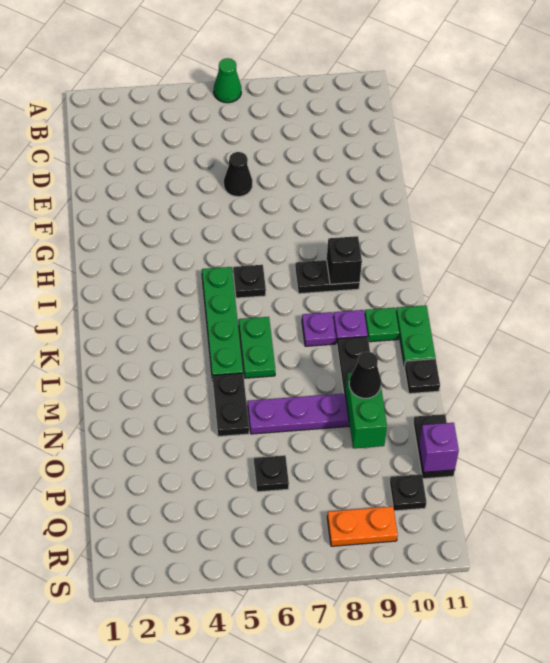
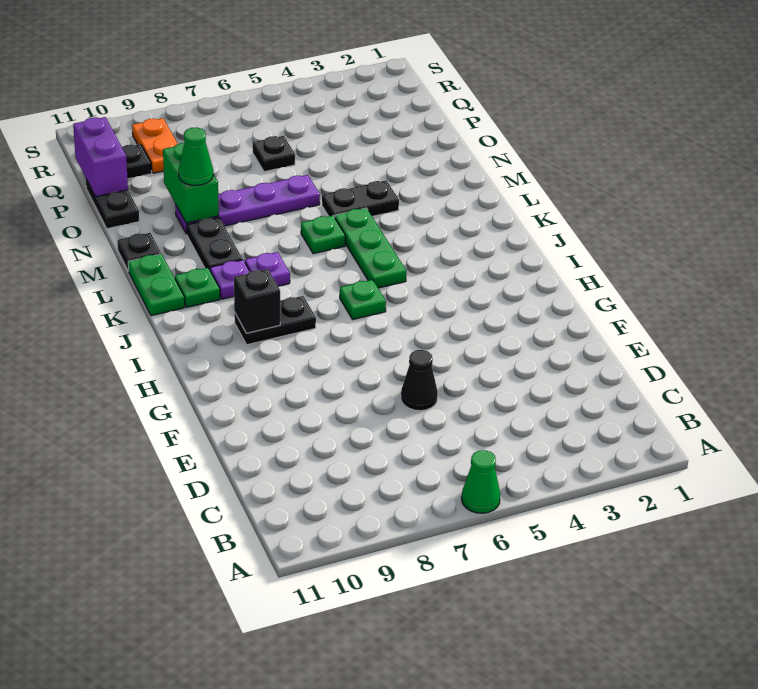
green 1x4 plate [202,267,243,375] -> green 1x3 plate [335,208,406,288]
black 1x1 plate [233,265,266,298] -> green 1x1 plate [340,280,386,320]
green 1x2 plate [239,317,275,378] -> green 1x1 plate [301,216,345,254]
black 1x2 plate [212,373,249,437] -> black 1x2 plate turned to [322,181,399,217]
black 1x1 cone [349,352,381,398] -> green 1x1 cone [178,127,213,186]
purple 1x1 brick [419,423,459,472] -> purple 1x2 brick [73,117,128,197]
orange 1x2 plate [327,506,398,546] -> orange 1x2 plate turned to [132,118,178,173]

